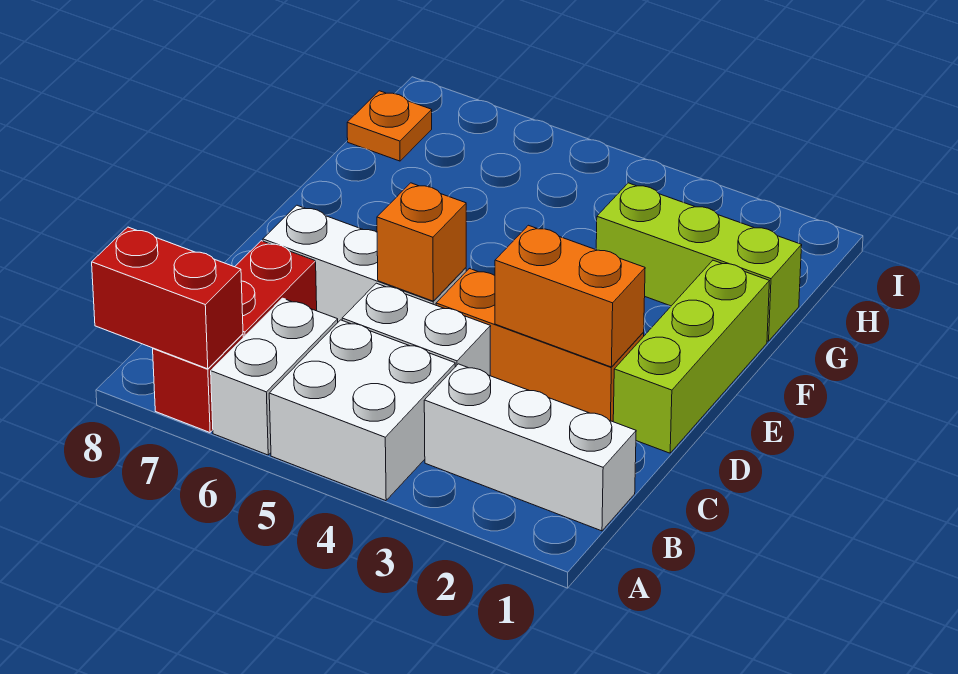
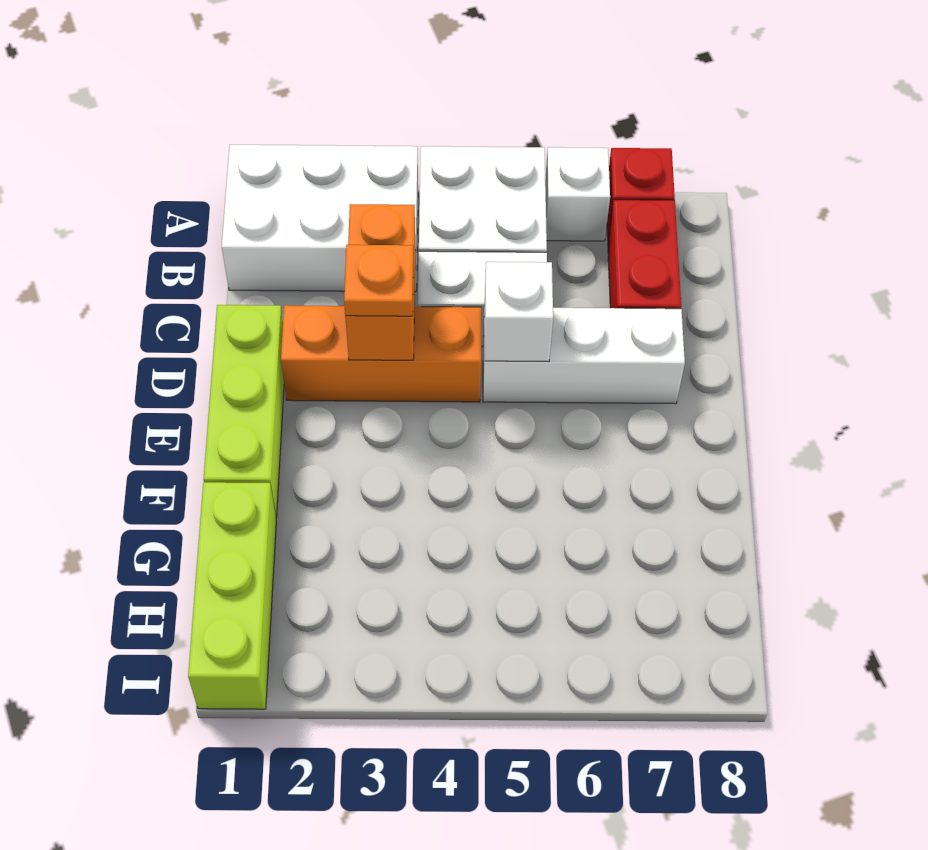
white 1x2 brick [211,298,338,455] -> white 1x1 brick [545,147,610,241]
red 1x2 brick [92,227,243,369] -> none
white 1x3 brick [424,364,636,531] -> white 2x3 brick [222,145,418,292]
orange 1x2 brick [495,225,645,367] -> orange 1x2 brick turned to [345,204,416,360]
orange 1x1 brick [377,183,466,301] -> white 1x1 brick [485,262,553,361]
lime 1x3 brick [596,183,802,341] -> lime 1x3 brick turned to [188,482,276,709]
orange 1x1 plate [347,91,432,161] -> orange 1x1 plate moved to [344,245,413,316]

